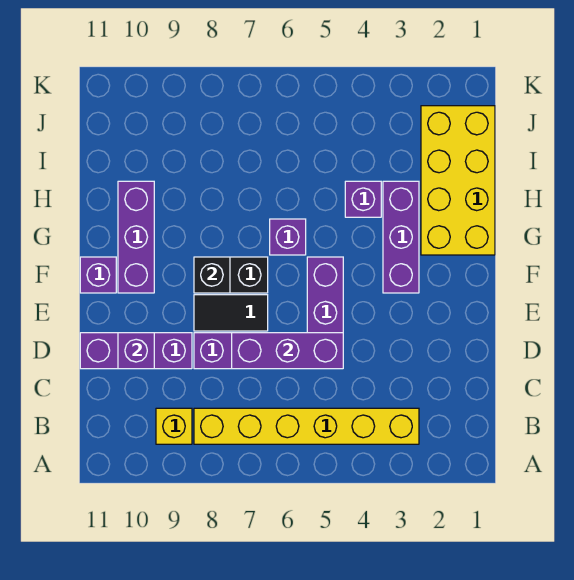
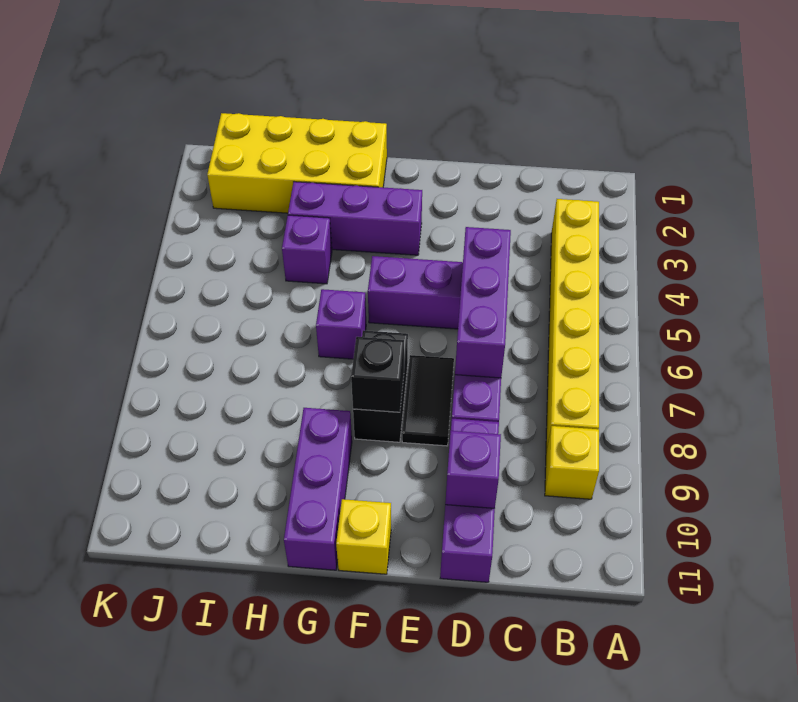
purple 1x3 brick [118,181,154,293] -> purple 1x3 brick turned to [284,408,352,570]
purple 1x1 brick [80,257,116,293] -> yellow 1x1 brick [336,499,391,574]

